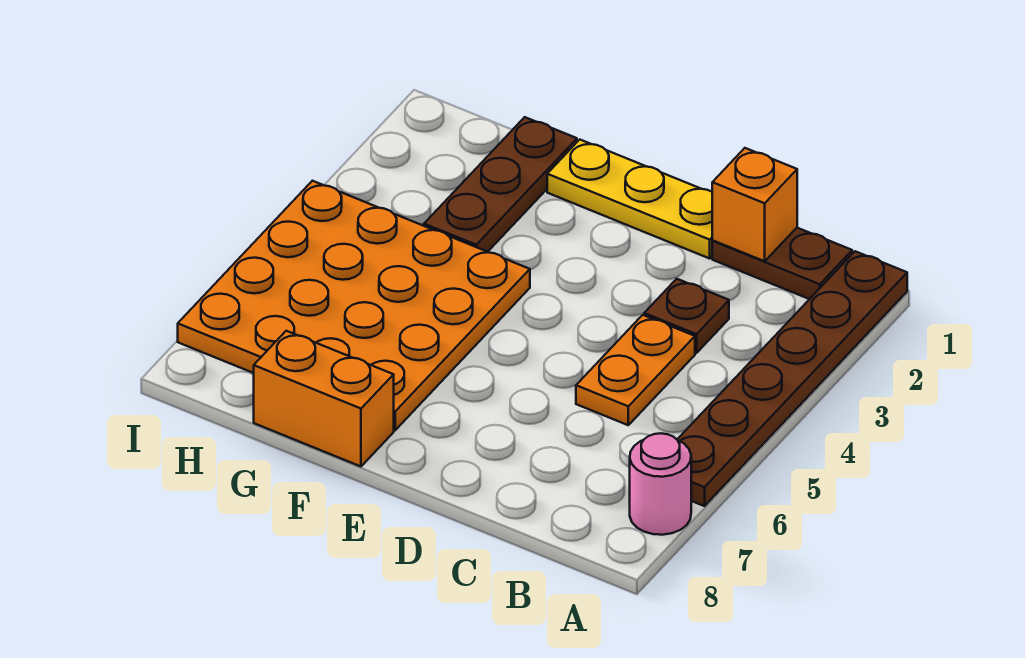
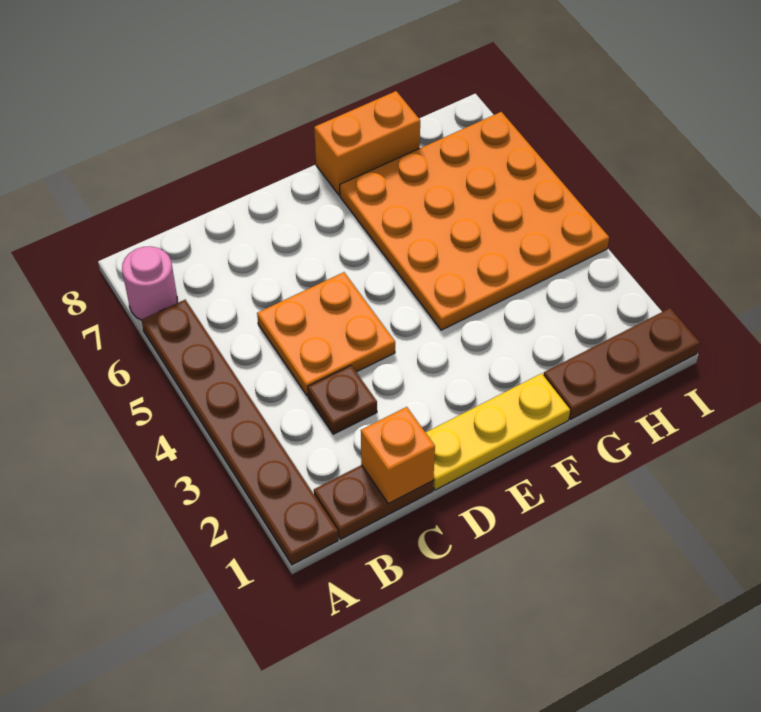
orange 1x2 plate [576,315,695,425] -> orange 2x2 plate [257,272,395,396]
brown 1x3 plate [424,117,577,252] -> brown 1x3 plate turned to [543,308,700,419]

